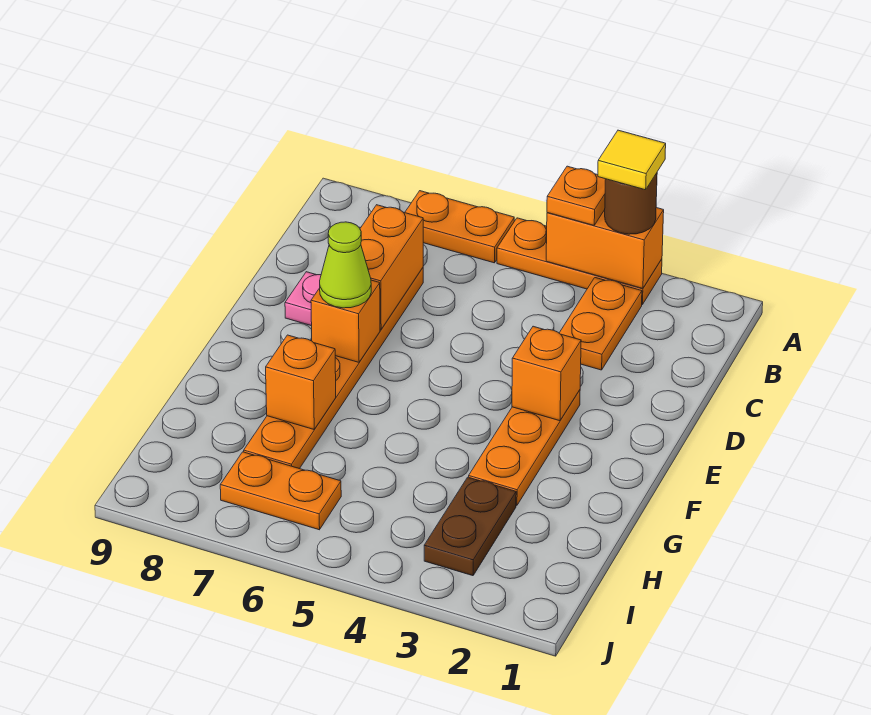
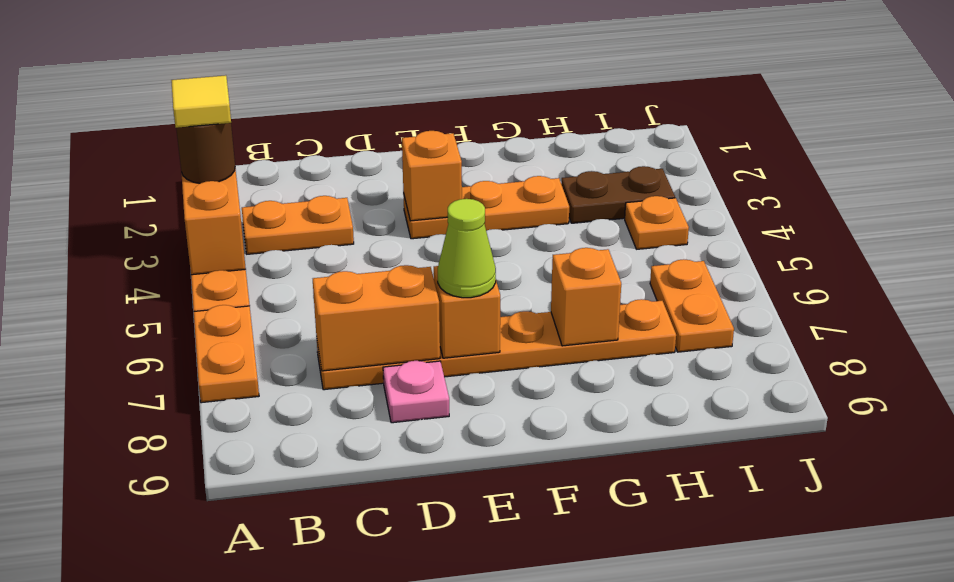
orange 1x1 plate [547,166,605,225] -> orange 1x1 plate moved to [625,196,689,249]

